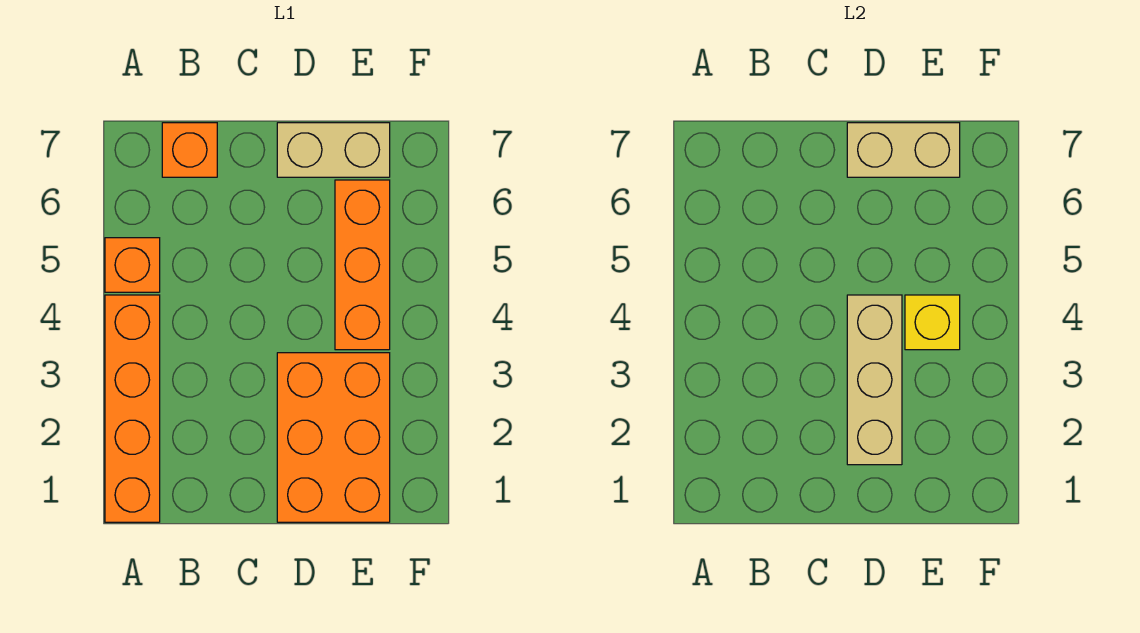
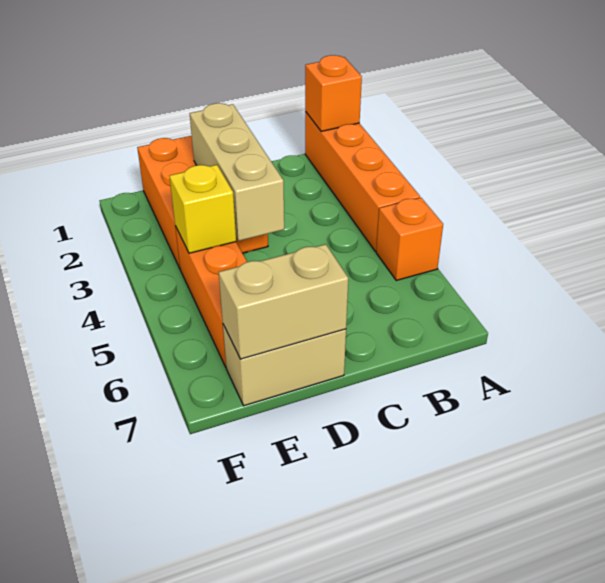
orange 1x1 brick [162,123,217,177] -> orange 1x1 brick moved to [305,55,362,131]

